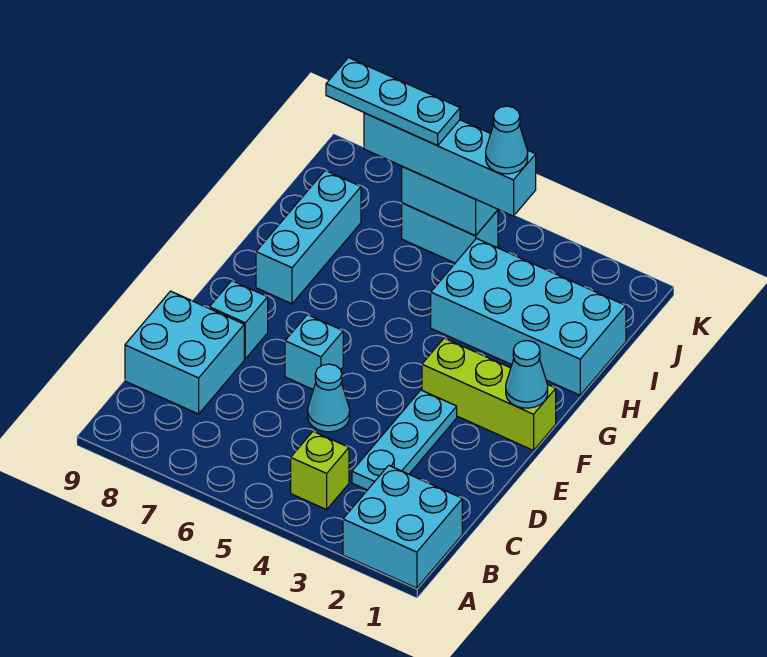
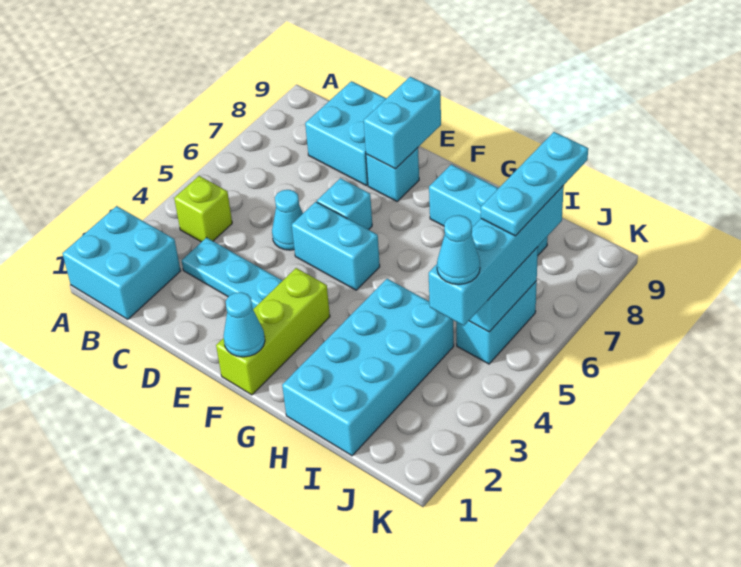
none -> cyan 1x2 brick [292,202,380,290]
none -> cyan 1x2 brick [364,77,441,169]

